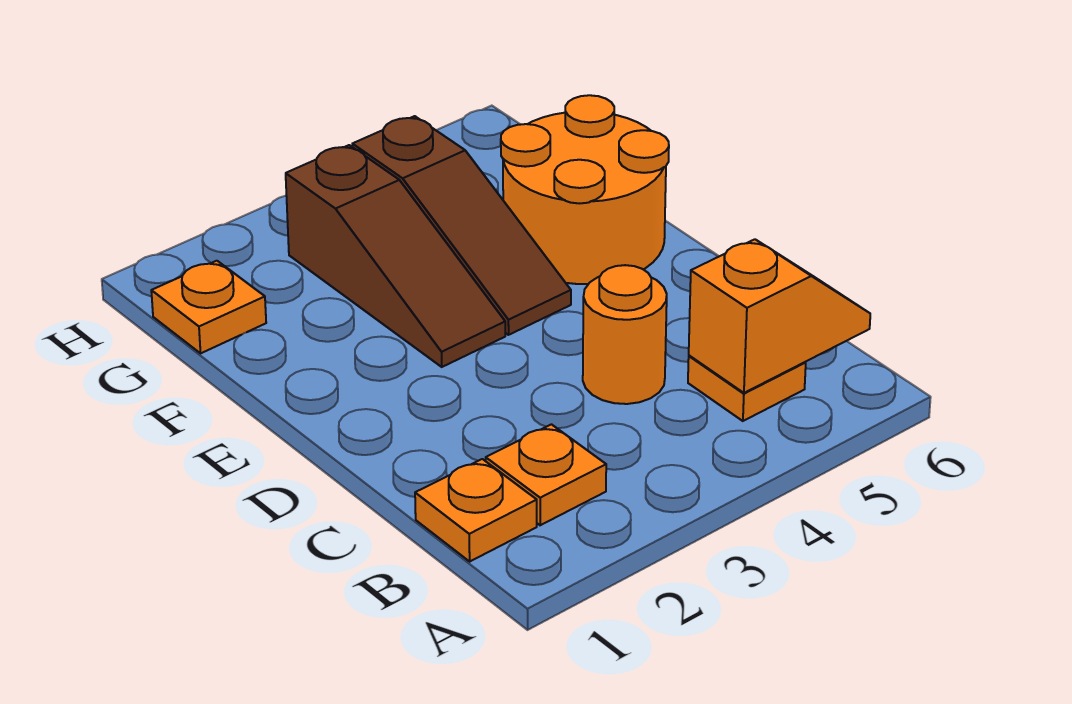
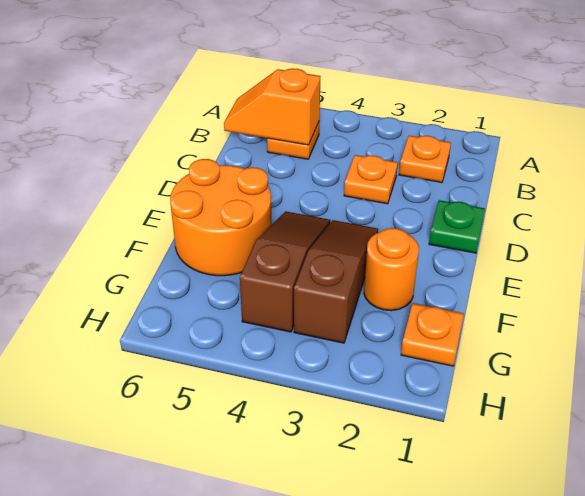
orange 1x1 plate [415,459,537,561] -> orange 1x1 plate moved to [344,155,398,204]
orange 1x1 round brick [583,265,667,404] -> orange 1x1 round brick moved to [364,228,419,311]
none -> green 1x1 plate [429,200,485,253]

